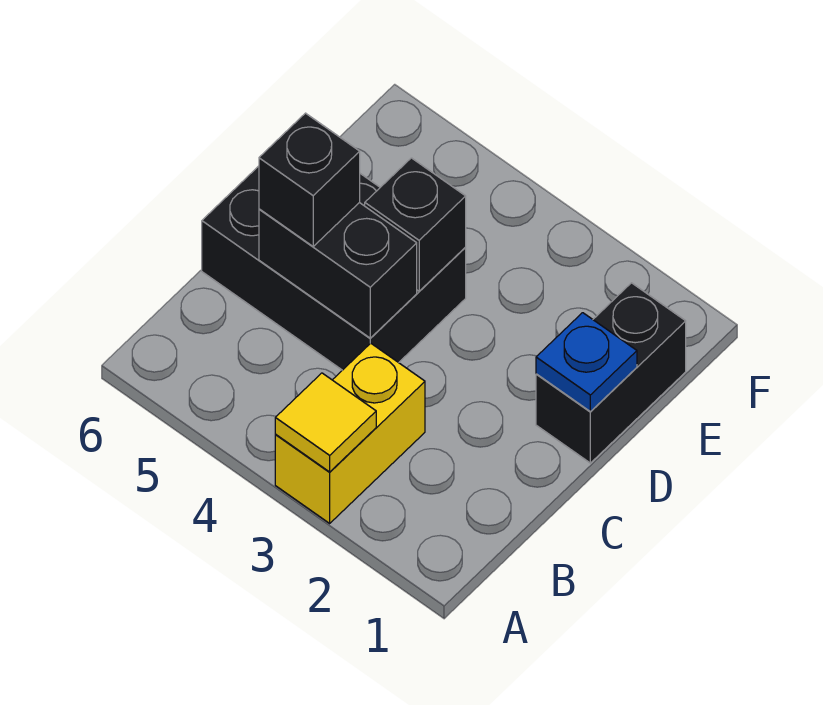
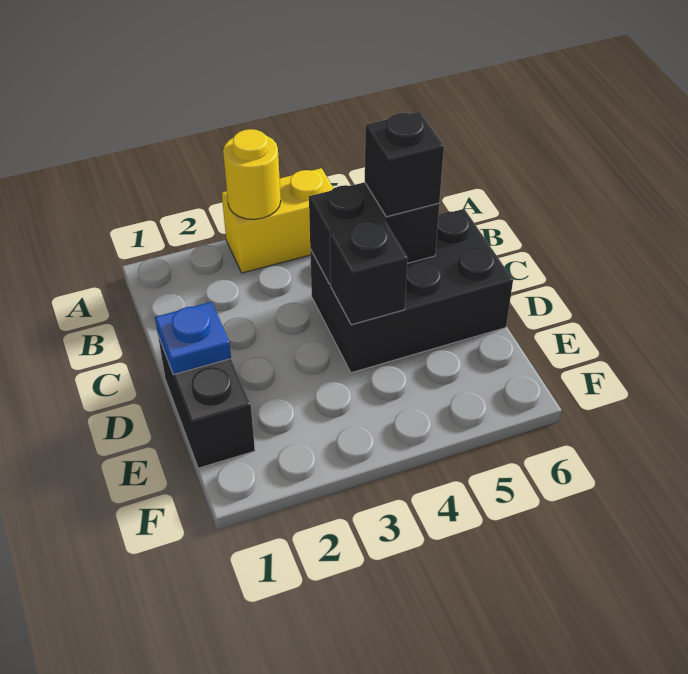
yellow 1x2 brick [275,343,425,523] -> yellow 1x2 brick turned to [222,168,333,273]
yellow 1x1 tile [275,373,376,472] -> yellow 1x1 round brick [223,129,281,219]

